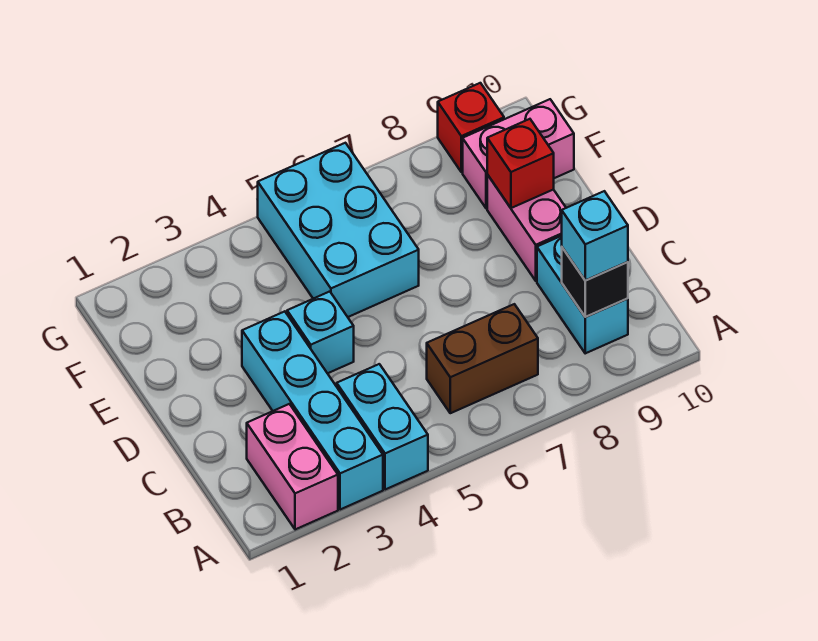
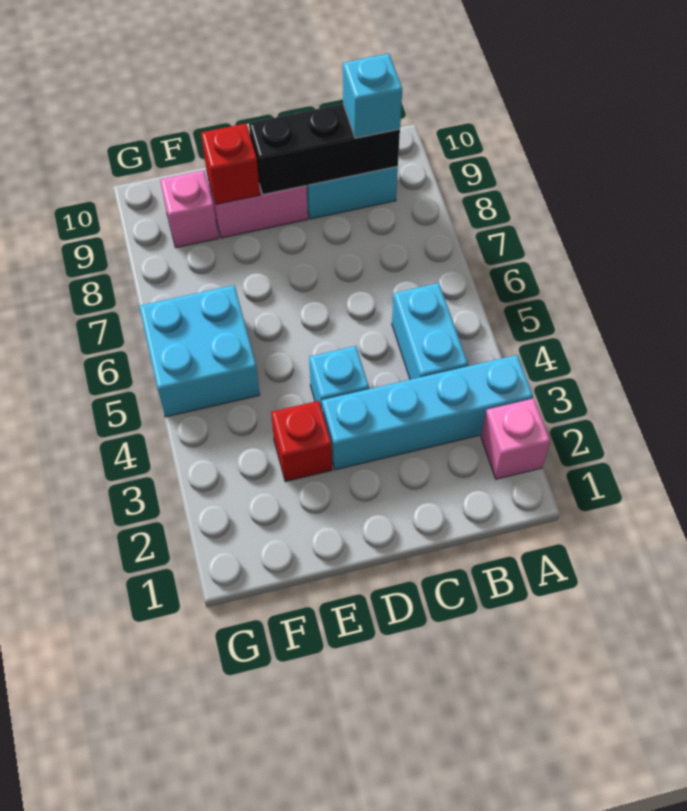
pink 1x2 brick [247,404,338,530] -> pink 1x1 brick [481,399,550,479]
cyan 1x2 brick [337,364,428,490] -> cyan 1x2 brick turned to [392,283,468,380]
brown 1x2 brick [427,304,538,413] -> none
black 1x1 brick [562,248,628,317] -> black 1x3 brick [249,104,400,195]
cyan 2x3 brick [258,143,419,317] -> cyan 2x2 brick [139,285,260,417]
pink 1x2 brick [463,99,574,208] -> pink 1x1 brick [160,170,218,248]
red 1x1 brick [438,83,504,172] -> red 1x1 brick moved to [271,401,332,482]

